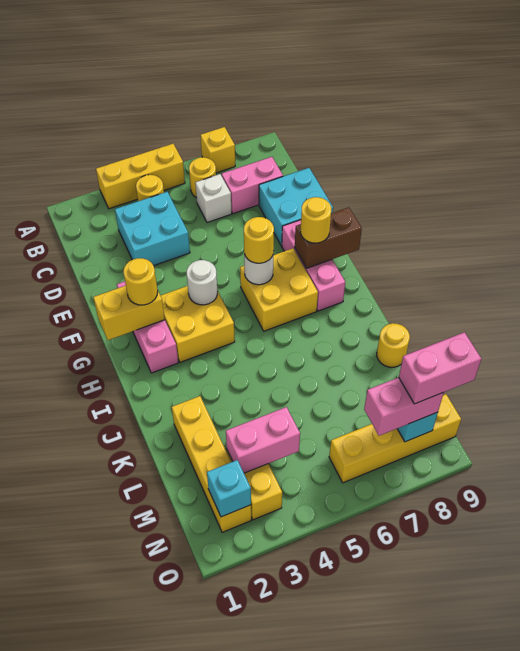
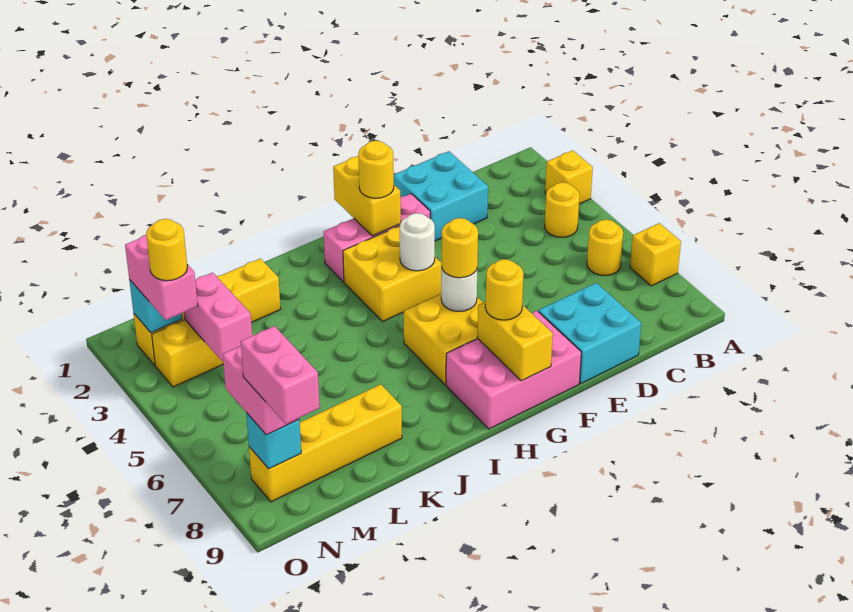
yellow 1x3 brick [96,144,185,209] -> yellow 1x1 brick [545,150,593,204]
cyan 2x2 brick [115,192,190,266] -> cyan 2x2 brick moved to [394,151,488,241]
white 1x1 brick [195,174,232,223] -> none
pink 1x2 brick [222,157,283,214] -> pink 1x2 brick moved to [125,235,198,320]
pink 1x3 brick [282,220,345,311] -> pink 2x3 brick [446,311,581,429]
brown 1x2 brick [295,207,362,268] -> yellow 1x2 brick [477,301,553,381]
yellow 1x1 round brick [377,323,410,367] -> yellow 1x1 round brick moved to [146,219,187,281]
yellow 1x4 brick [329,394,461,483] -> yellow 1x4 brick turned to [249,384,402,502]

